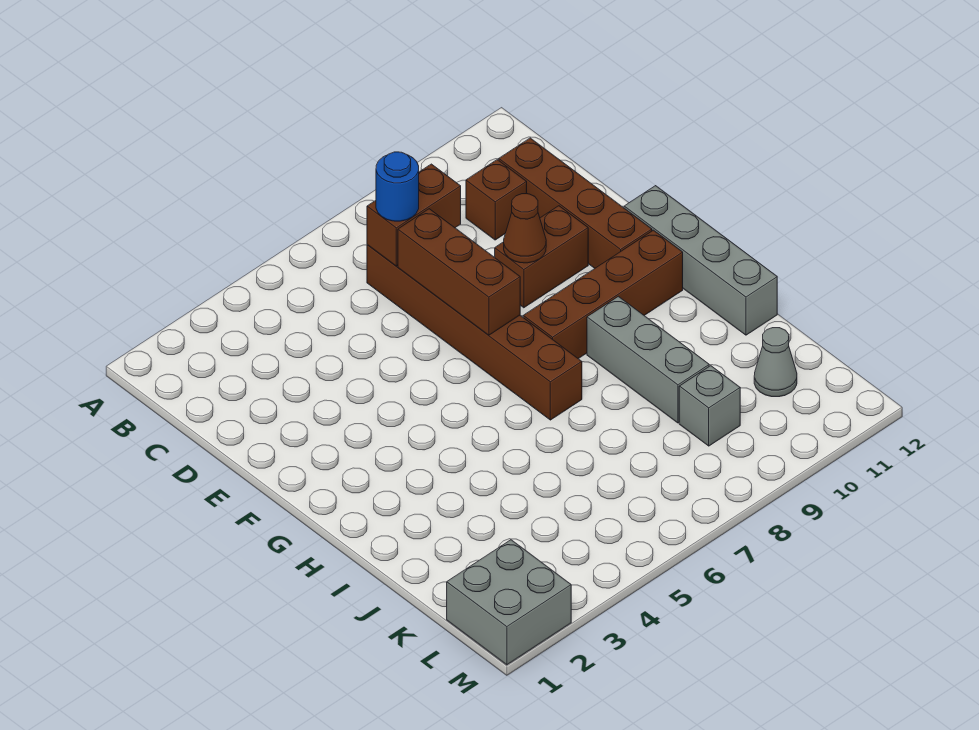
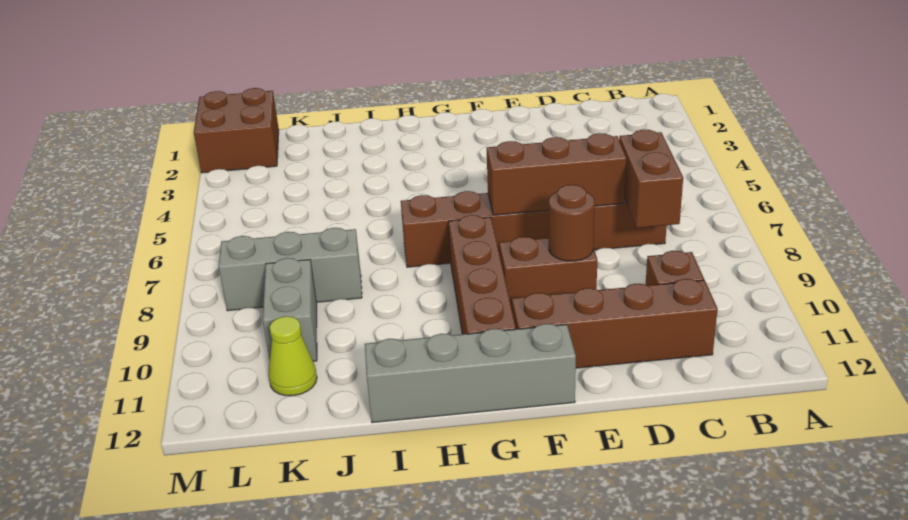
blue 1x1 round brick [376,152,419,221] -> none
brown 1x2 brick [495,206,588,308] -> brown 1x2 brick turned to [499,237,597,308]
brown 1x1 cone [504,194,546,263] -> brown 1x1 round brick [548,185,595,261]
grey 1x3 brick [587,296,709,423] -> grey 1x3 brick moved to [219,228,362,311]
grey 1x1 brick [679,366,740,446] -> grey 1x2 brick [263,258,317,361]
grey 1x1 cone [754,328,797,397] -> lime 1x1 cone [268,316,317,396]
grey 2x2 brick [447,540,571,665] -> brown 2x2 brick [194,88,279,173]

